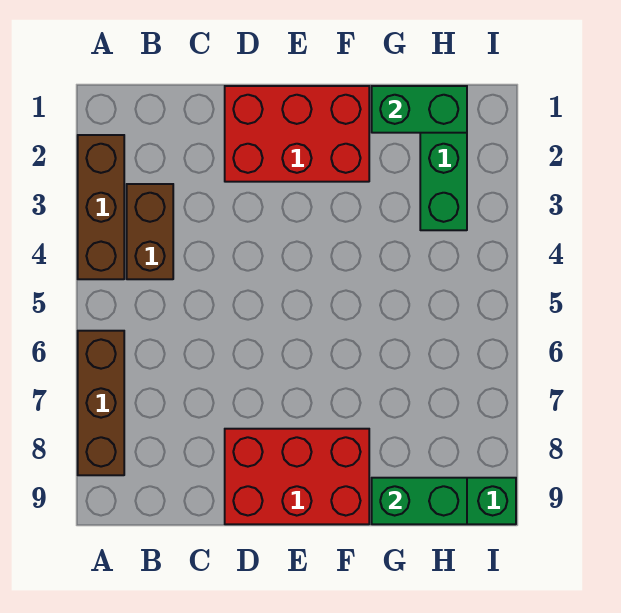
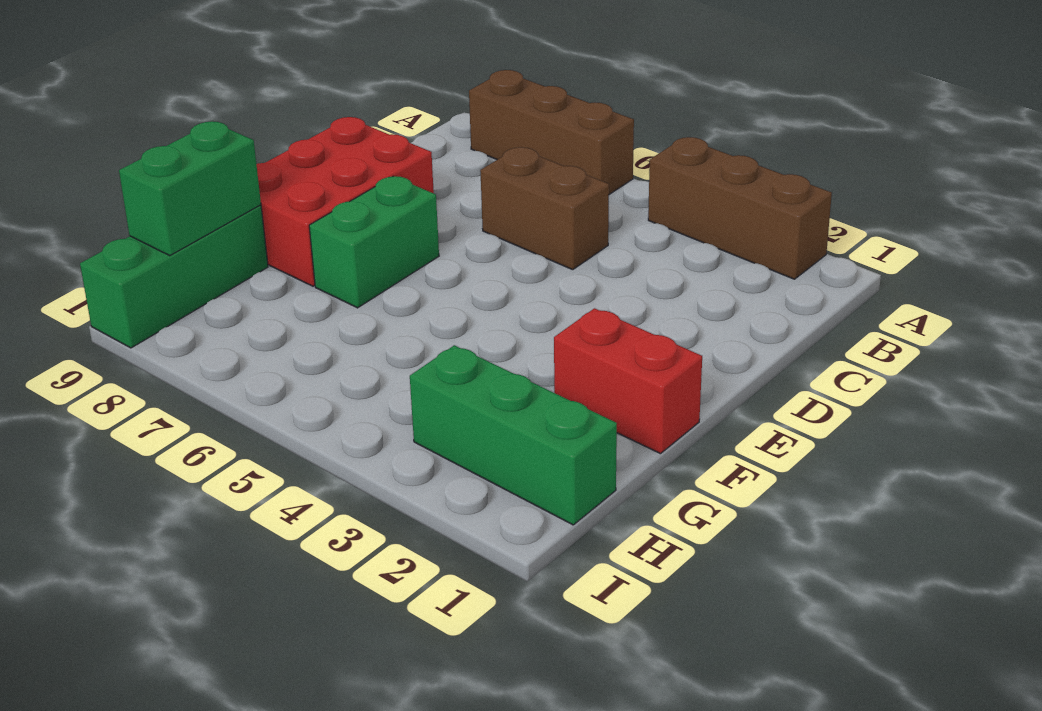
brown 1x2 brick [127,184,173,279] -> brown 1x2 brick moved to [480,147,609,270]
red 2x3 brick [225,86,369,182] -> red 1x2 brick [554,308,702,454]
green 1x2 brick [372,86,467,133] -> green 1x2 brick moved to [309,176,439,308]

